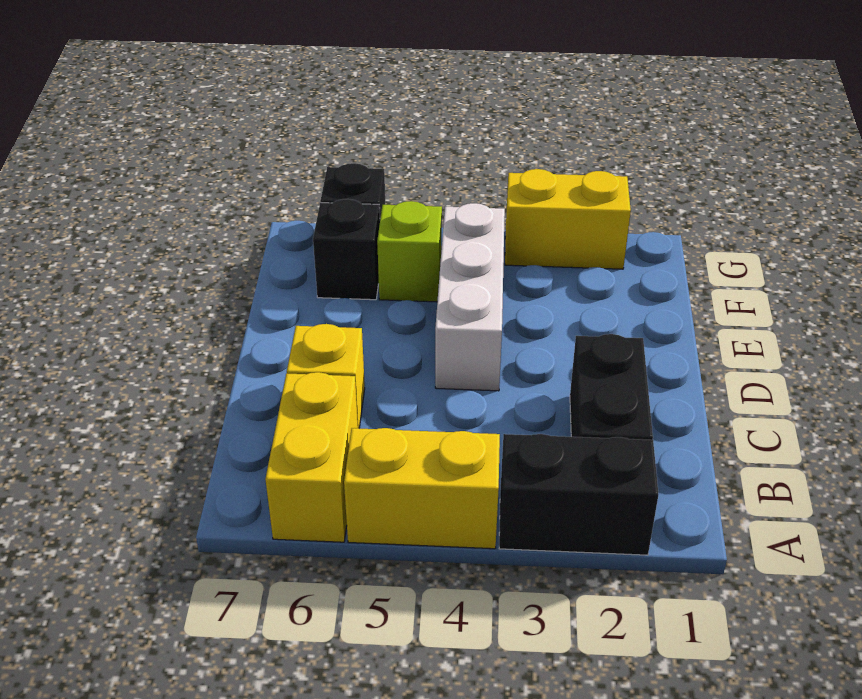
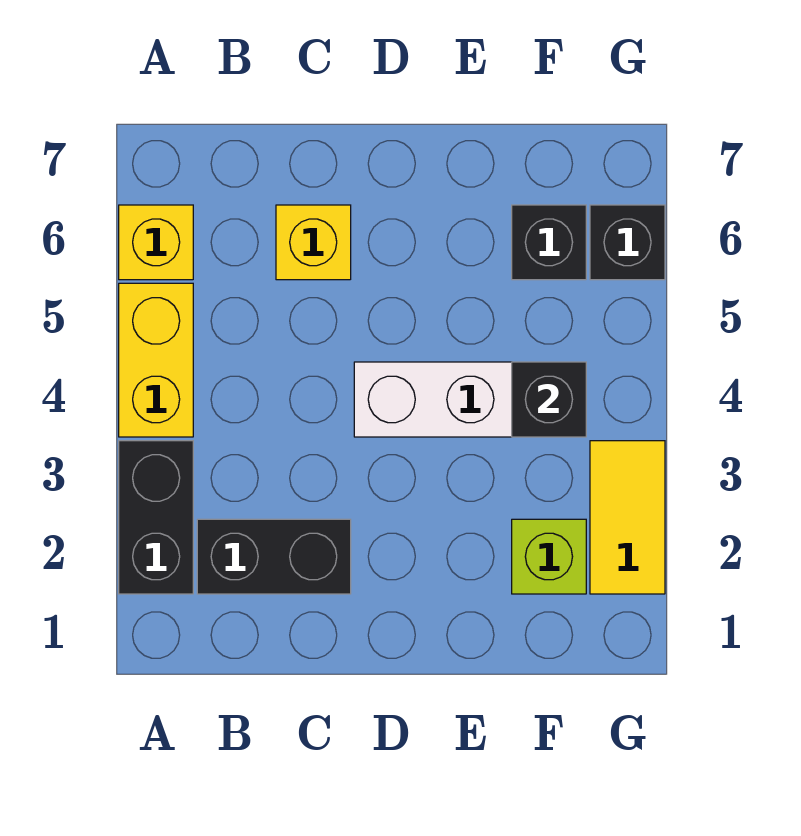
yellow 1x2 brick [265,372,358,542] -> yellow 1x1 brick [119,205,193,280]
none -> black 1x1 brick [512,362,586,437]
lime 1x1 brick [377,201,442,302] -> lime 1x1 brick moved to [512,519,586,594]
yellow 1x2 brick [505,169,631,269] -> yellow 1x2 tile [590,441,665,594]

